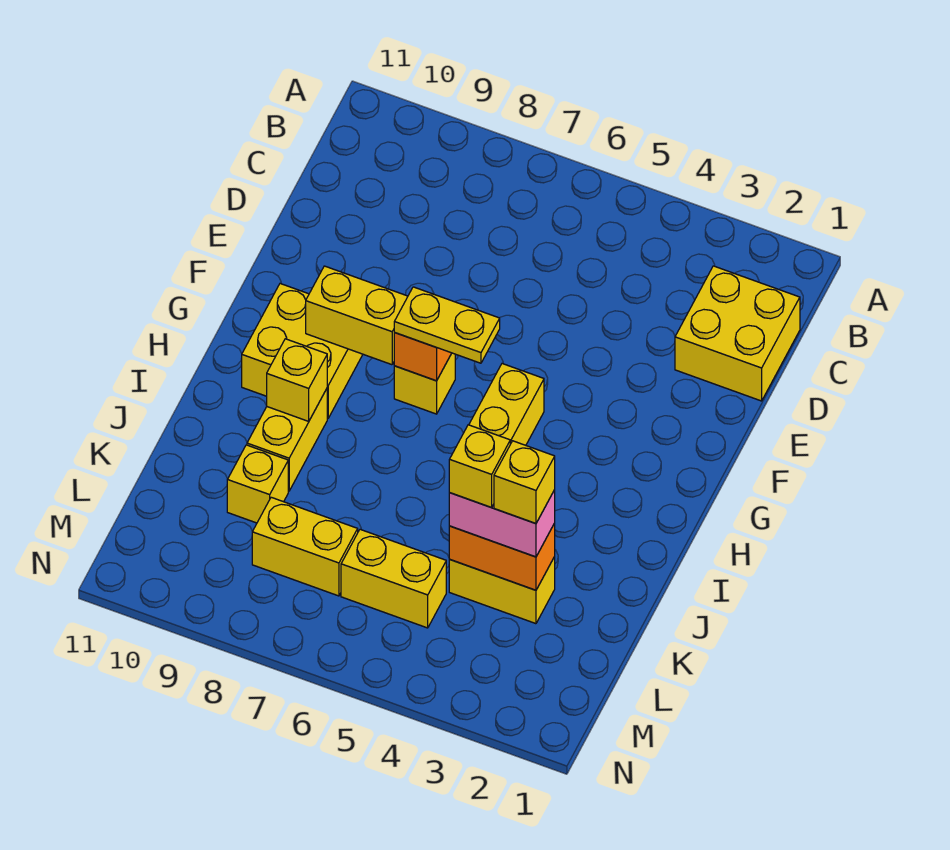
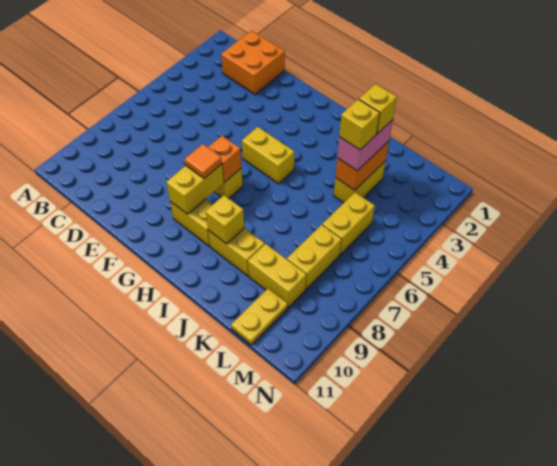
yellow 2x2 brick [675,266,800,401] -> orange 2x2 brick [221,31,285,94]
yellow 1x2 plate [394,287,500,363] -> yellow 1x2 plate moved to [231,289,288,345]
none -> orange 1x1 tile [185,144,222,178]
yellow 2x2 brick [242,284,363,418] -> yellow 1x2 brick [170,199,213,246]
yellow 1x1 brick [227,445,288,523] -> yellow 1x2 brick [248,244,306,307]

